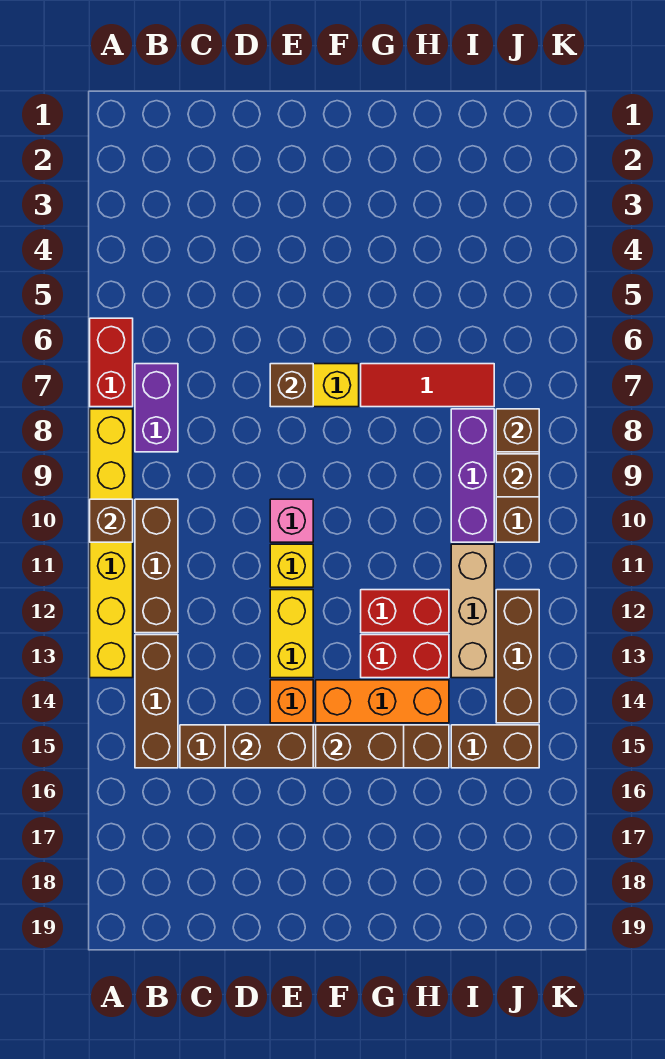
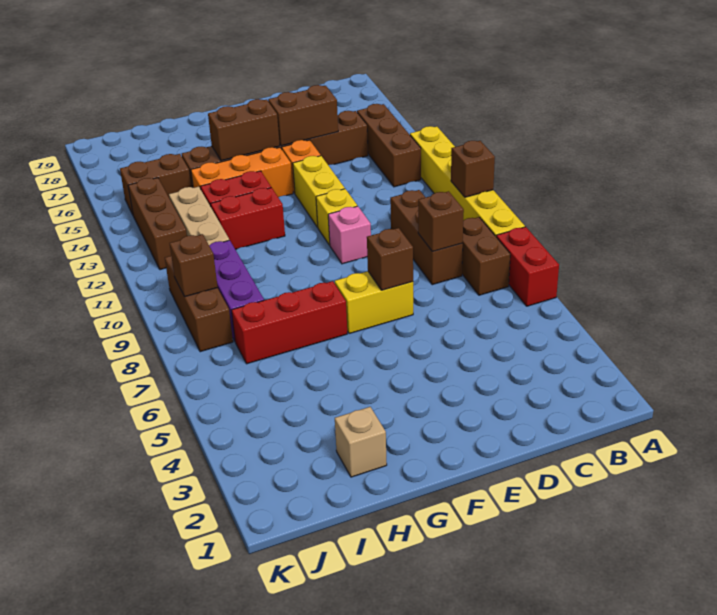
purple 1x2 brick [135,364,178,452] -> brown 1x2 brick [462,217,510,295]
brown 1x3 brick [135,499,178,633] -> brown 1x3 brick moved to [390,190,463,285]
red 1x3 tile [361,364,494,407] -> red 1x3 brick [232,281,347,364]
none -> tan 1x1 brick [335,407,387,477]
brown 1x1 brick [496,409,539,452] -> brown 1x1 brick moved to [418,191,464,251]

